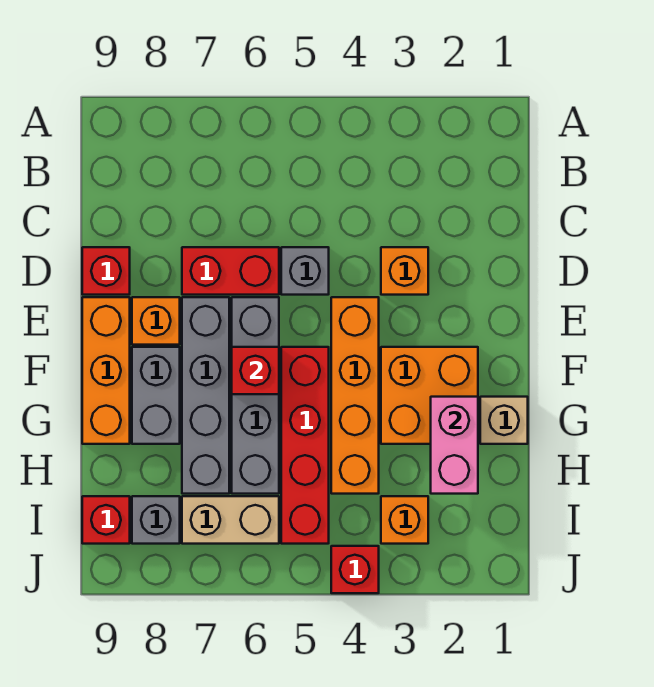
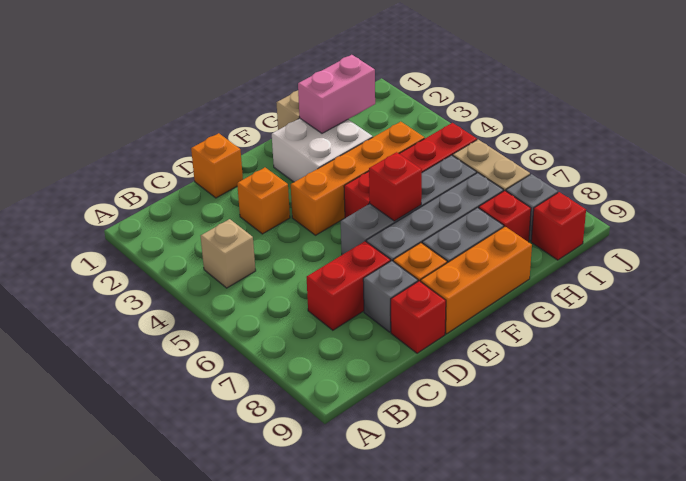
none -> tan 1x1 brick [201,219,255,288]
grey 1x1 brick [281,247,329,295] -> grey 1x1 brick moved to [363,261,418,332]
red 1x2 brick [182,247,279,295] -> red 1x2 brick turned to [307,241,391,330]
orange 2x2 brick [381,347,478,444] -> white 2x2 brick [272,118,373,182]
orange 1x1 brick [381,496,428,544] -> orange 1x1 brick moved to [191,133,243,198]
red 1x1 brick [331,546,379,593] -> red 1x1 brick moved to [479,191,531,242]

